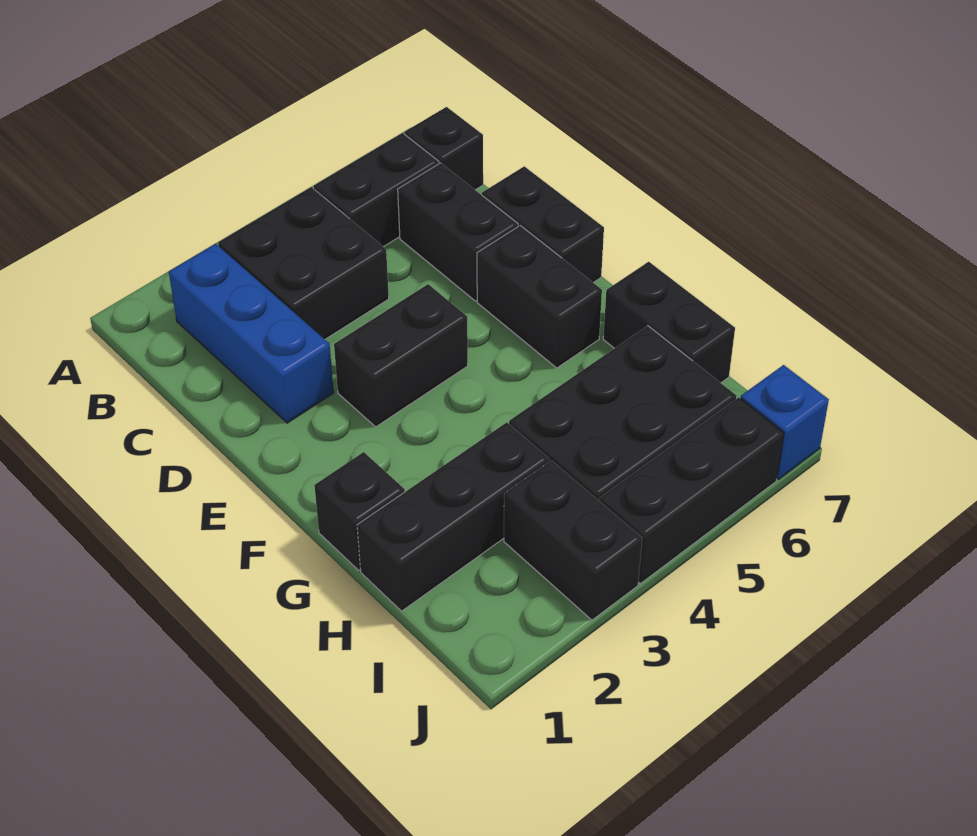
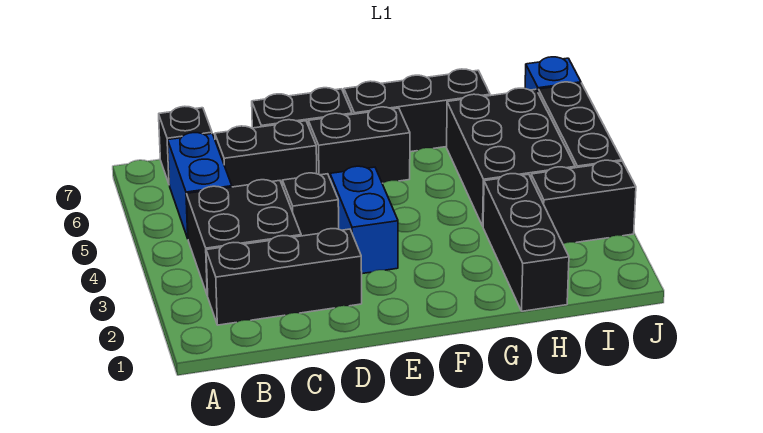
blue 1x3 brick [169,244,334,423] -> black 1x3 brick [206,229,362,325]
black 1x2 brick [314,133,439,247] -> blue 1x2 brick [168,133,232,238]
black 1x2 brick [334,284,468,427] -> blue 1x2 brick [330,166,398,274]
black 1x1 brick [314,452,405,570] -> black 1x1 brick moved to [282,173,339,236]
black 1x2 brick [603,262,735,383] -> black 1x3 brick [344,69,490,152]

